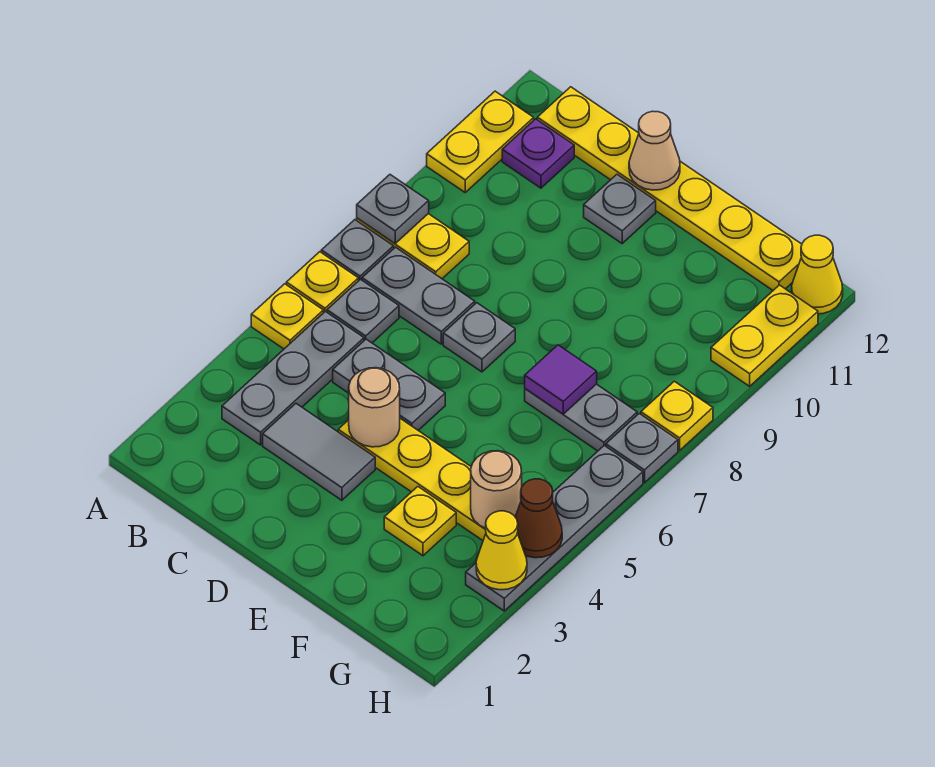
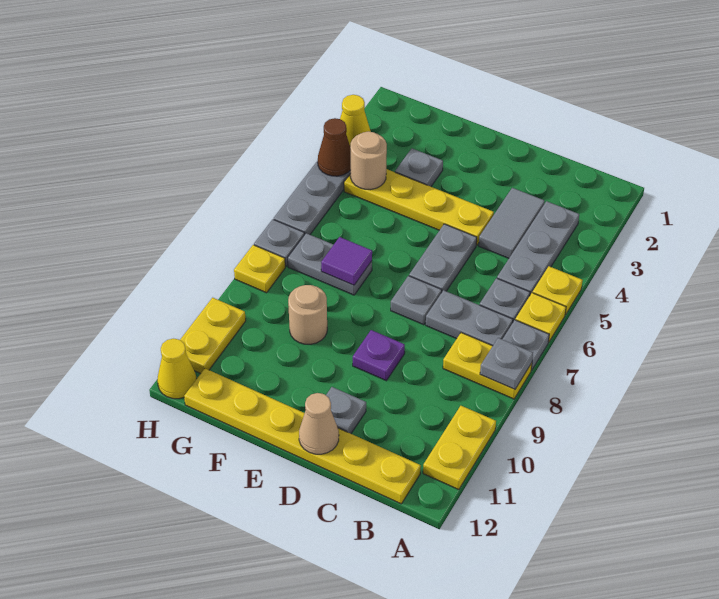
purple 1x1 plate [502,119,574,188] -> purple 1x1 plate moved to [353,330,405,381]
grey 1x2 tile [263,404,375,500] -> grey 1x2 tile turned to [479,188,545,258]
grey 1x2 plate [333,339,445,430] -> grey 1x2 plate turned to [409,224,477,291]
tan 1x1 round brick [349,368,400,447] -> tan 1x1 round brick moved to [288,285,327,344]
yellow 1x1 plate [384,487,456,556] -> grey 1x1 plate [395,149,443,187]

